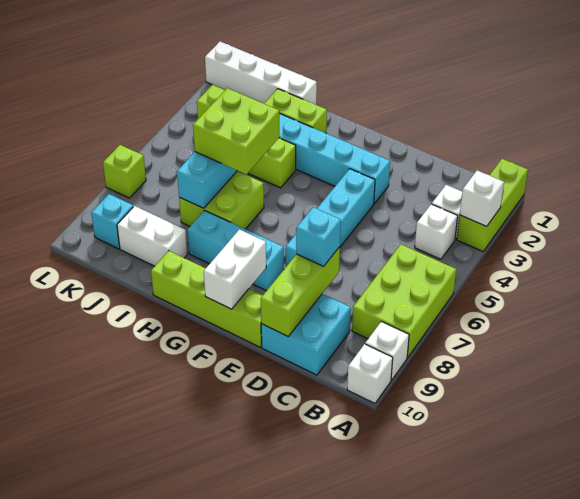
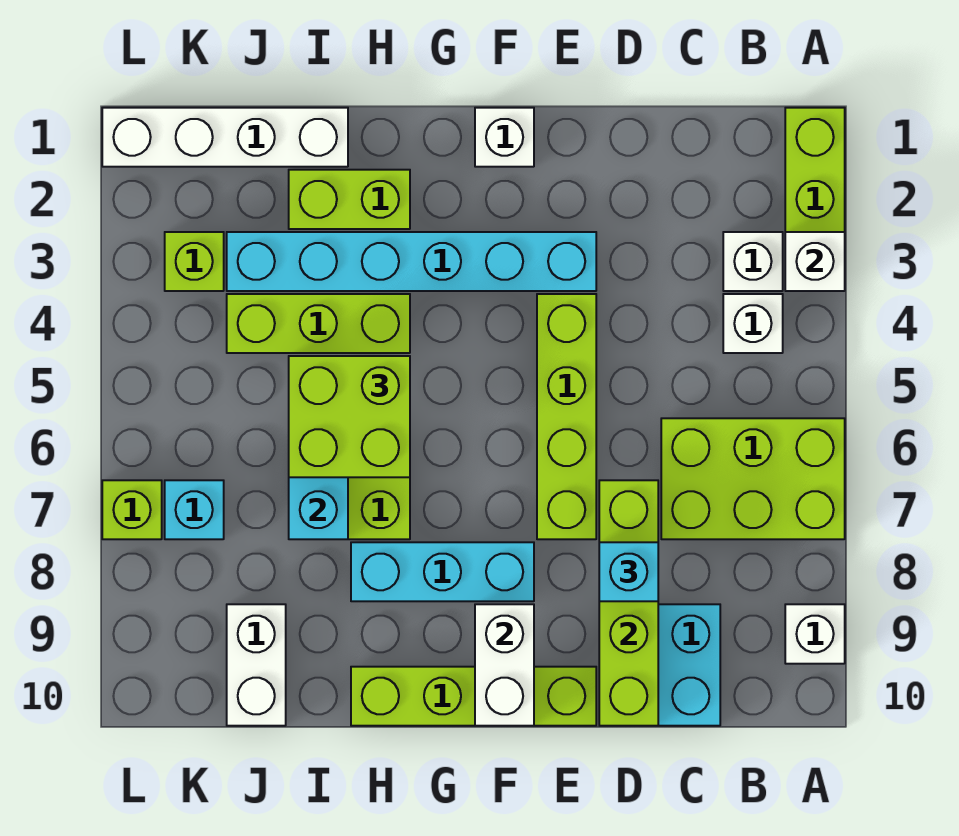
lime 2x3 brick [352,244,456,358] -> lime 2x3 brick turned to [661,418,845,539]
white 1x1 brick [347,344,393,403] -> white 1x1 brick moved to [475,108,534,167]
lime 1x3 brick [261,247,340,337] -> lime 1x4 brick [599,480,658,726]
cyan 1x4 brick [286,169,375,266] -> lime 1x4 brick [537,294,596,539]
white 1x2 brick [117,206,187,266] -> white 1x2 brick turned to [227,604,286,726]
cyan 1x1 brick [91,194,133,249] -> cyan 1x1 brick moved to [165,480,224,539]

